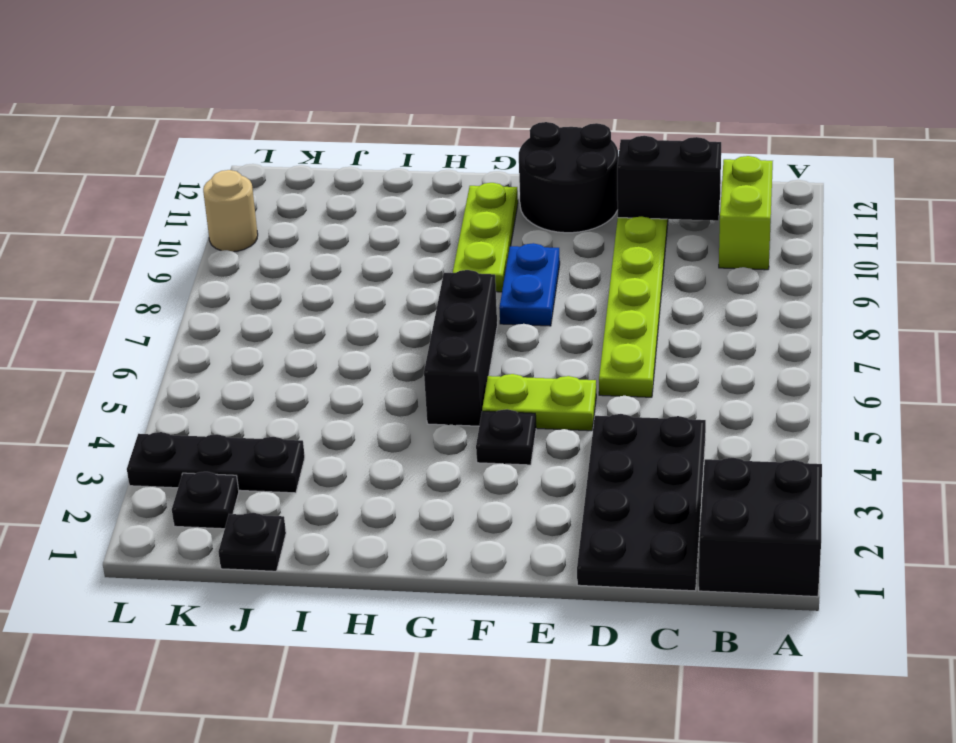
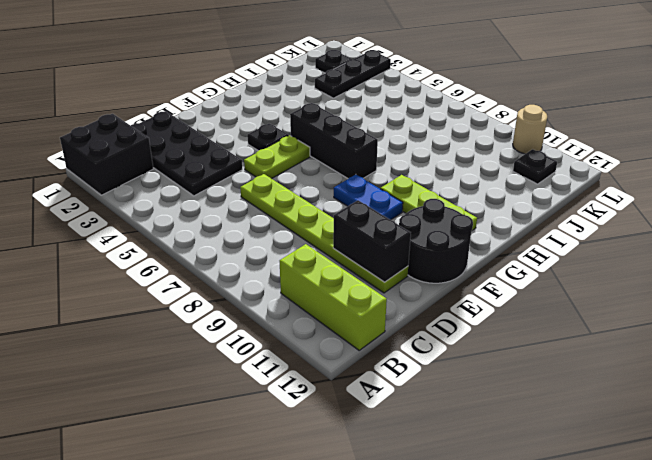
lime 1x2 brick [719,156,773,270] -> lime 1x3 brick [280,244,387,350]
black 1x2 brick [617,136,721,221] -> black 1x2 brick turned to [333,200,411,282]
black 1x1 plate [219,513,286,571] -> black 1x1 plate moved to [513,149,557,184]

